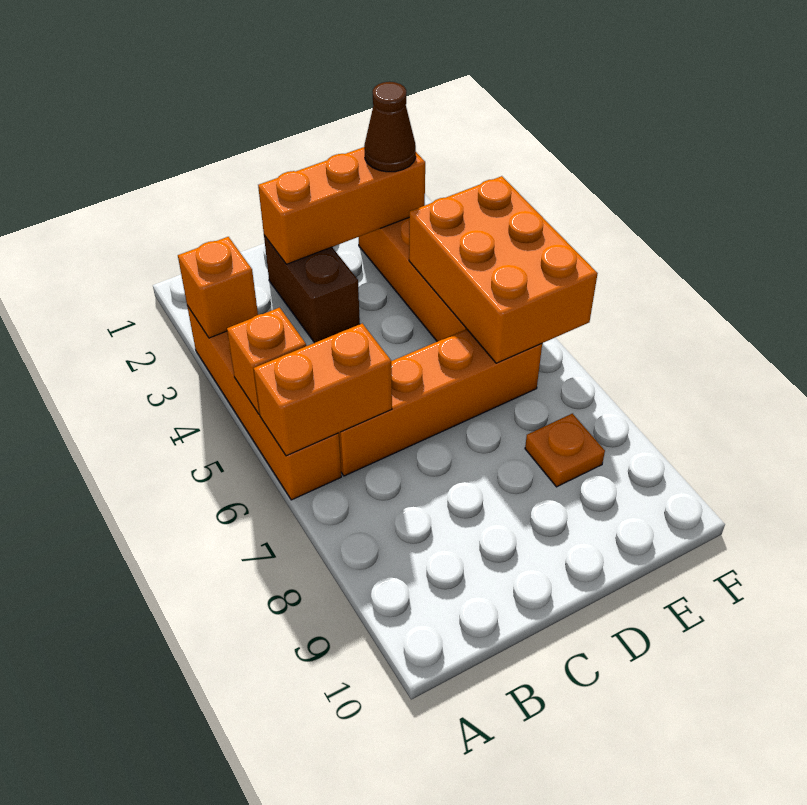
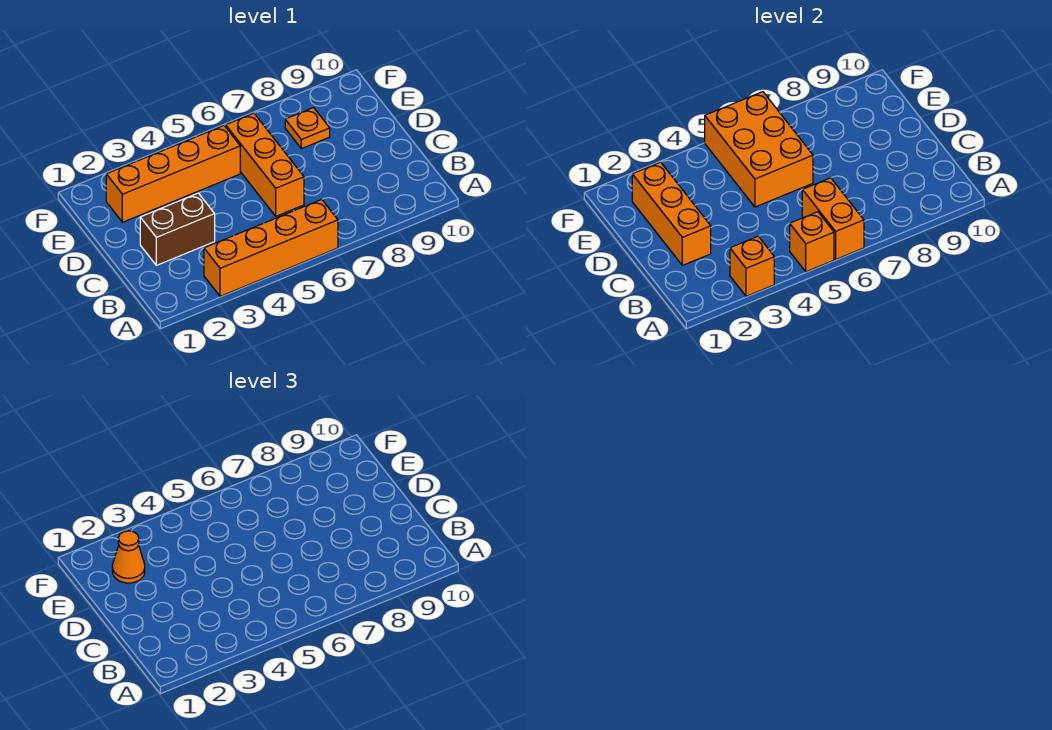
orange 1x4 brick [338,329,542,476] -> orange 1x3 brick [226,113,304,216]
brown 1x1 cone [364,82,416,172] -> orange 1x1 cone [112,531,145,583]
orange 2x3 brick [409,176,598,363] -> orange 2x3 brick turned to [705,92,813,207]

